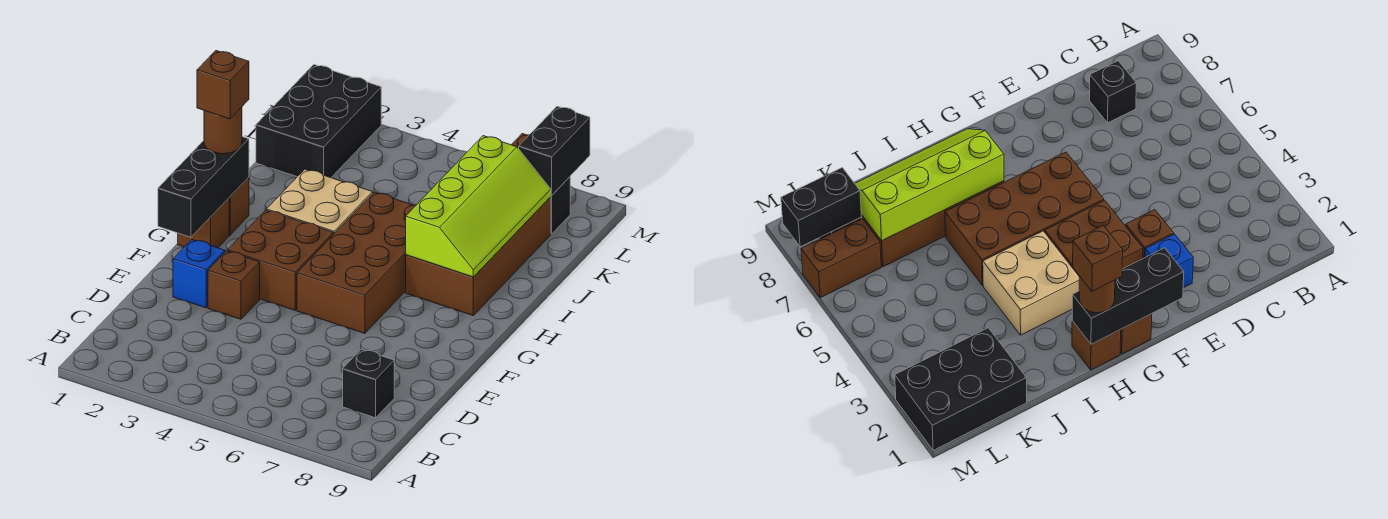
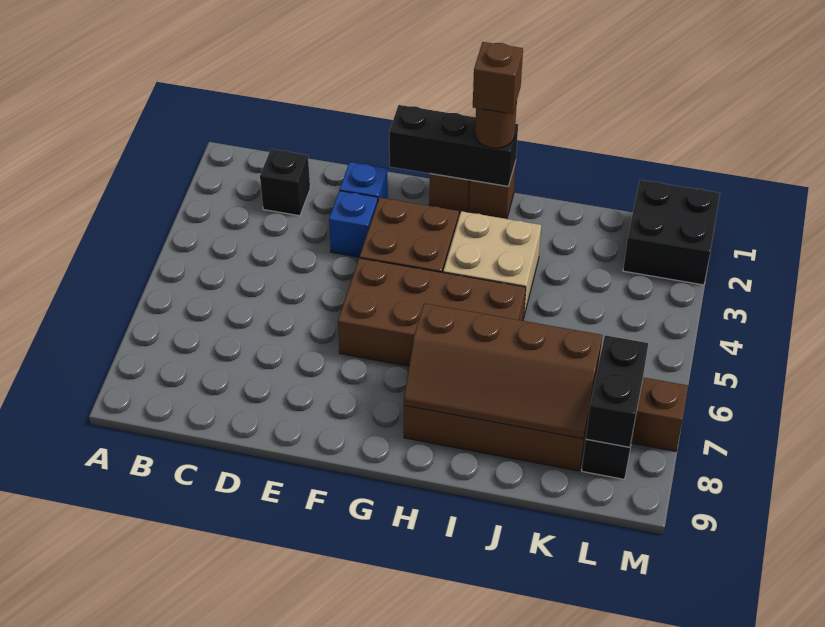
black 1x1 brick [343,349,394,418] -> black 1x1 brick moved to [260,149,310,216]
brown 1x1 brick [208,251,260,319] -> blue 1x1 brick [329,191,378,257]
lime 2x4 slope [406,136,551,277] -> brown 2x4 slope [404,303,602,439]
black 2x3 brick [256,65,381,178] -> black 2x2 brick [623,180,720,285]
black 1x2 brick [519,106,590,195] -> black 1x2 brick turned to [586,335,649,448]

